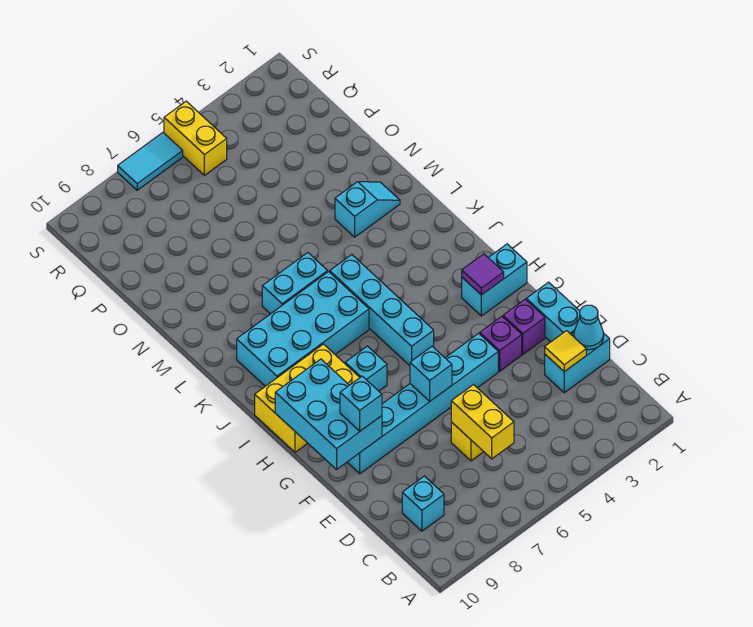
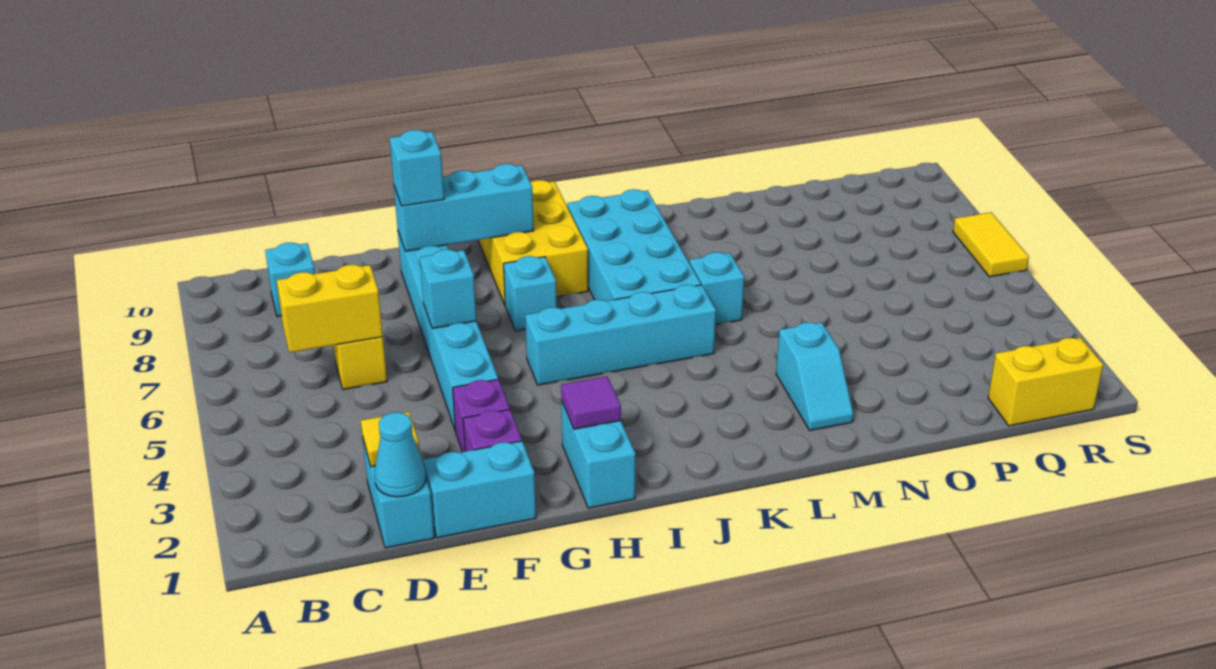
cyan 2x3 brick [275,359,382,469] -> cyan 1x3 brick [394,164,534,251]
cyan 1x2 brick [262,253,328,314] -> cyan 1x1 brick [689,252,744,325]
yellow 1x2 brick [164,101,227,175] -> yellow 1x2 brick moved to [988,338,1103,426]
cyan 1x2 tile [118,133,183,190] -> yellow 1x2 tile [953,212,1029,277]

